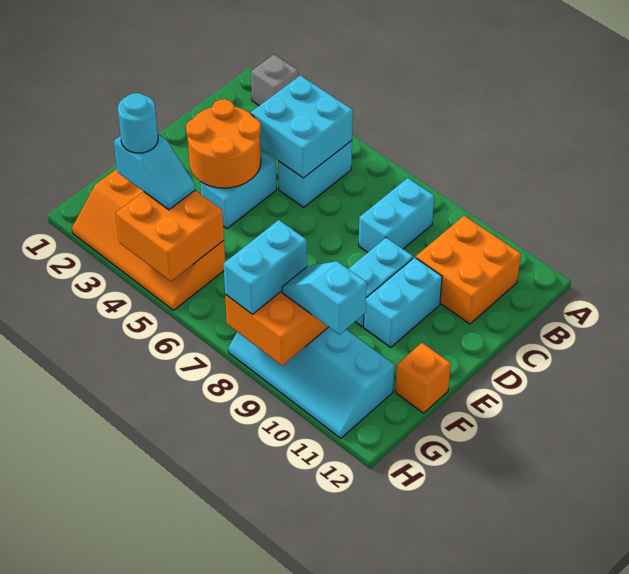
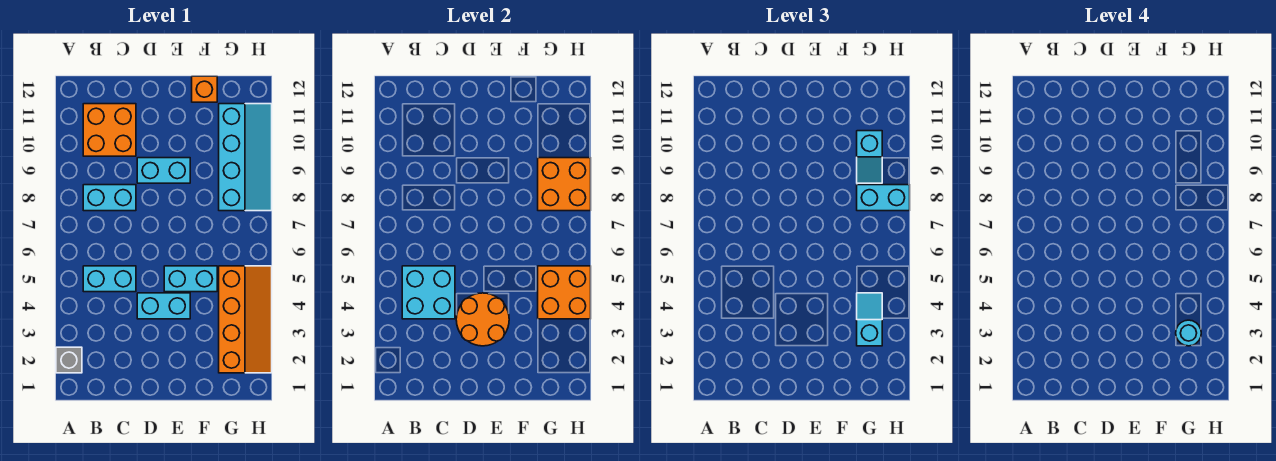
cyan 1x2 brick [364,257,442,347] -> cyan 1x2 brick moved to [164,266,217,292]

